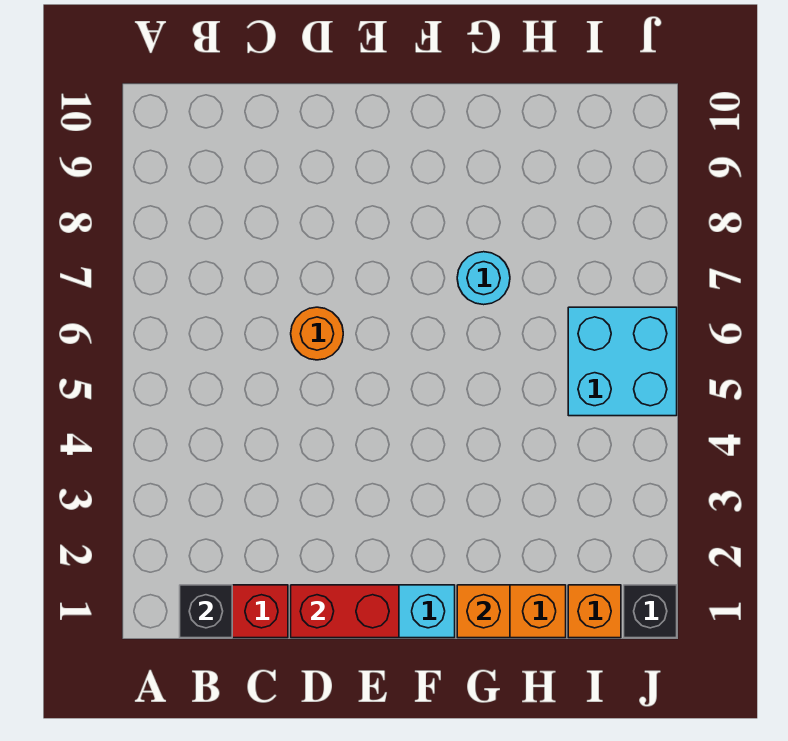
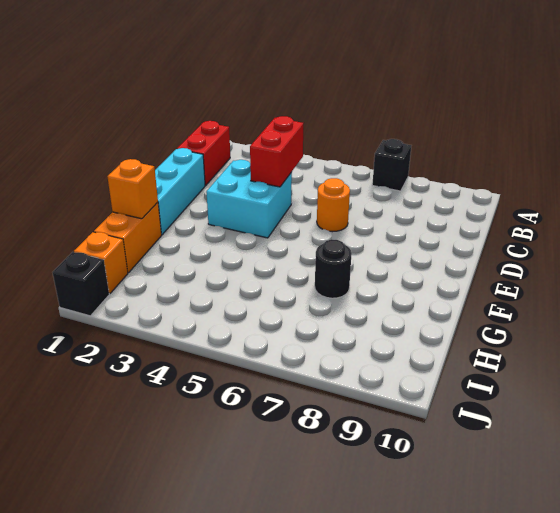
black 1x1 brick [180,585,232,638] -> black 1x1 brick moved to [372,139,411,191]
red 1x2 brick [291,585,399,638] -> red 1x2 brick moved to [250,116,303,187]
cyan 1x1 round brick [457,252,510,305] -> black 1x1 round brick [315,240,352,298]
cyan 2x2 brick [568,307,677,416] -> cyan 2x2 brick moved to [206,160,292,238]

